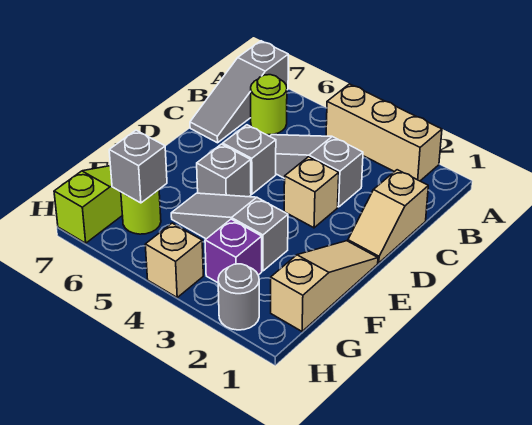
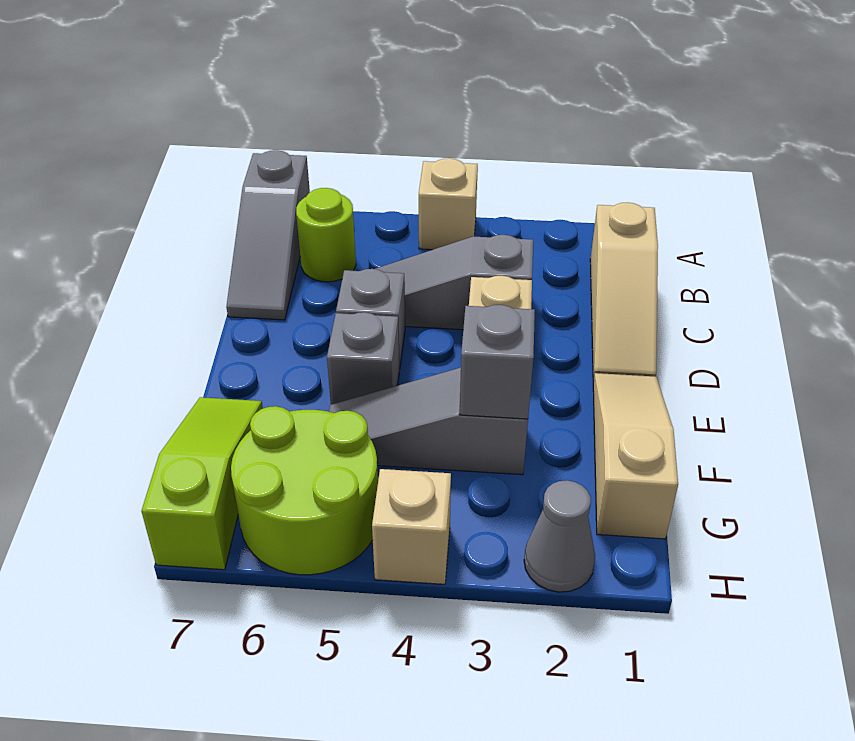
tan 1x3 brick [326,84,442,181] -> tan 1x1 brick [419,158,478,250]
tan 1x2 slope [348,170,428,263] -> tan 1x3 slope [590,203,658,380]
purple 1x1 brick [205,219,262,283] -> none
lime 1x1 round brick [121,190,161,234] -> lime 2x2 round brick [231,406,378,575]
grey 1x1 brick [109,130,167,203] -> grey 1x1 brick moved to [460,305,535,419]
grey 1x1 round brick [218,264,259,330] -> grey 1x1 cone [524,480,595,592]

